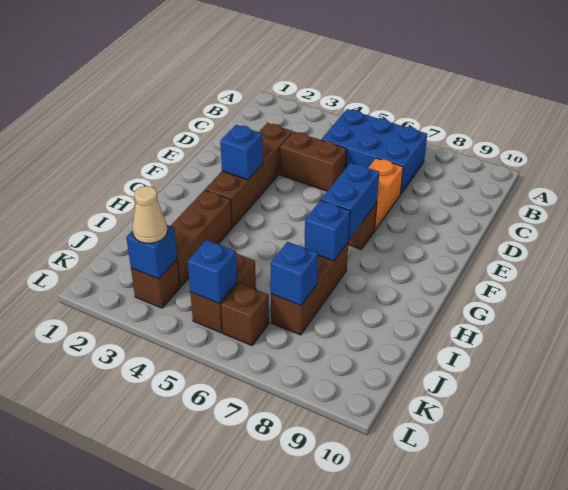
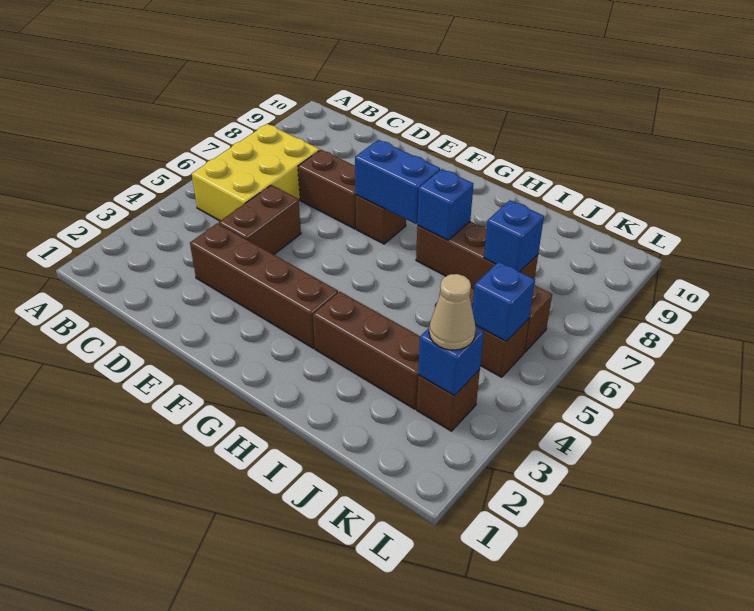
blue 2x3 brick [321,109,427,194] -> yellow 2x3 brick [192,124,320,221]
orange 1x2 brick [369,158,403,230] -> brown 1x2 brick [298,150,356,229]
blue 1x1 brick [220,125,263,180] -> none

